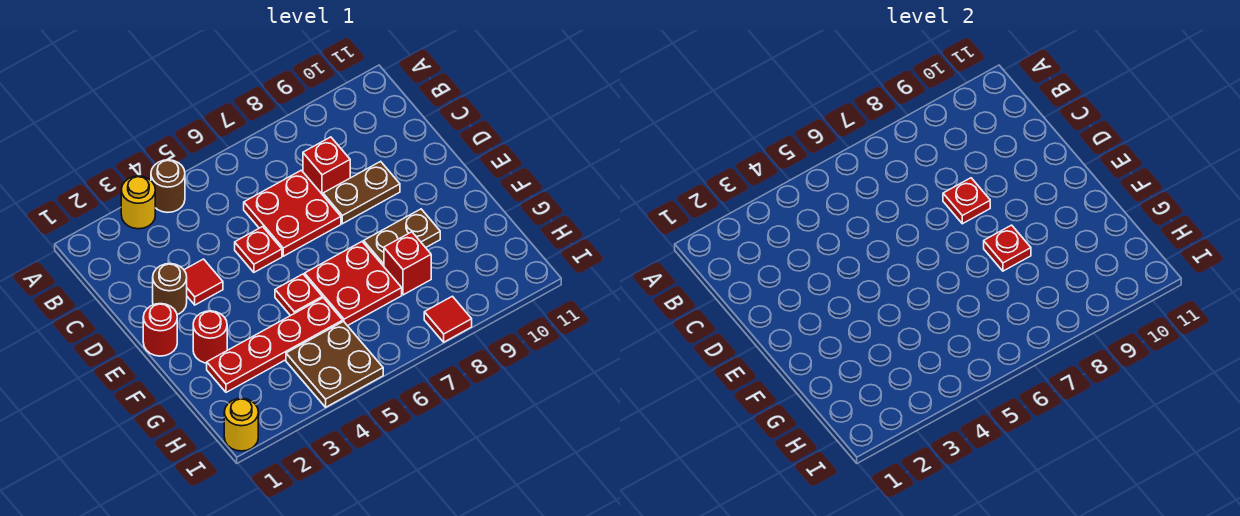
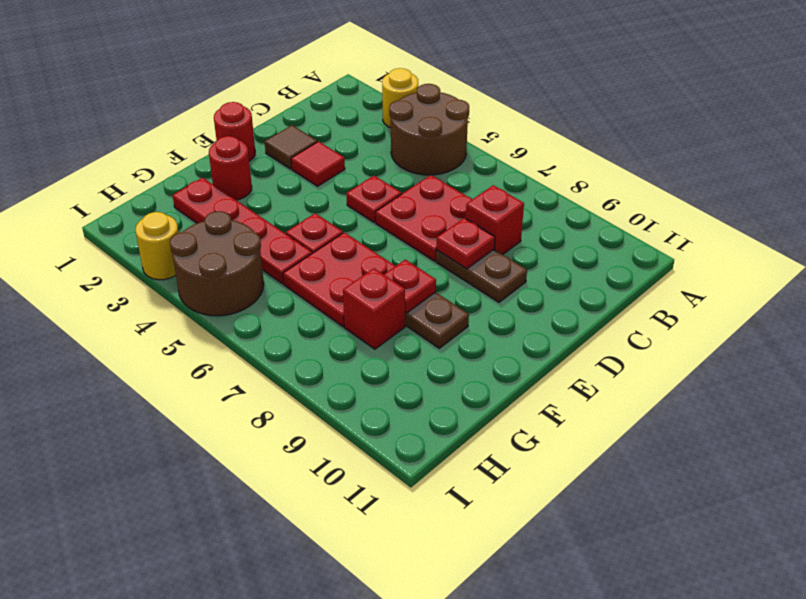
brown 1x1 round brick [151,160,185,212] -> brown 2x2 round brick [389,84,469,175]
brown 1x1 round brick [153,264,187,315] -> brown 1x1 tile [265,125,317,169]
brown 2x2 plate [286,321,383,407] -> brown 2x2 round brick [170,211,264,316]
yellow 1x1 round brick [224,398,258,451] -> yellow 1x1 round brick moved to [135,212,179,280]
red 1x1 tile [424,296,472,342] -> none

